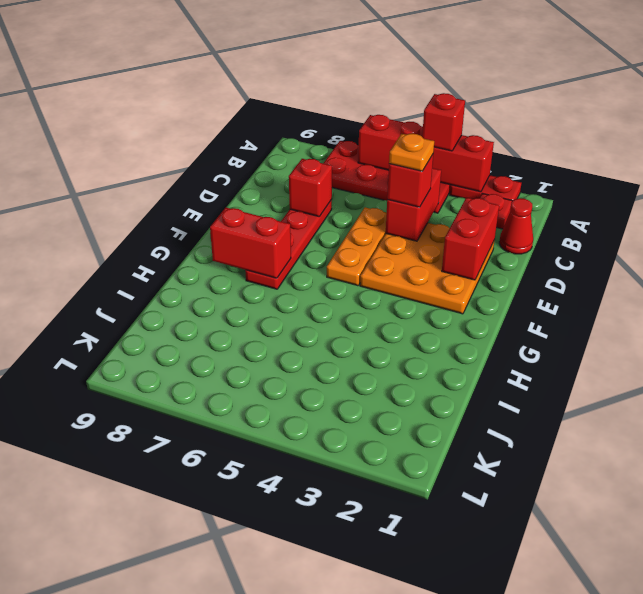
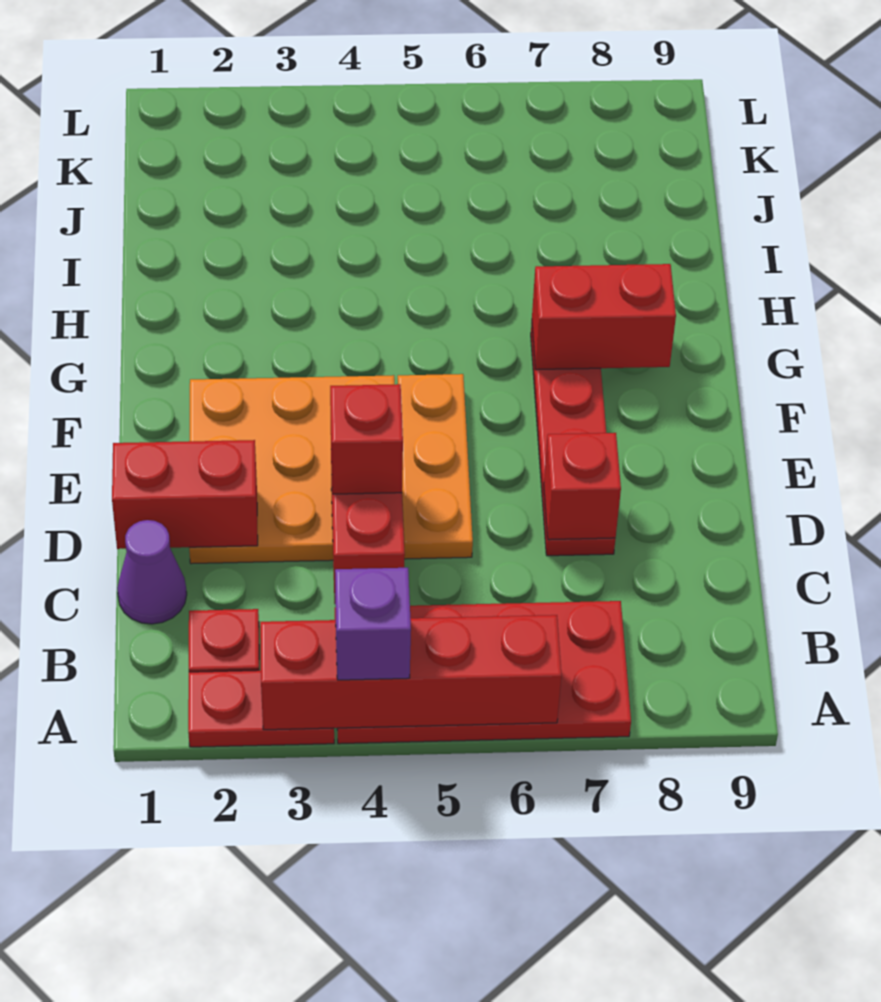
red 1x1 brick [422,93,465,151] -> purple 1x1 brick [335,568,411,680]
red 1x1 cone [499,198,533,254] -> purple 1x1 cone [117,520,187,624]
red 1x2 brick [442,198,499,280] -> red 1x2 brick turned to [112,440,258,549]
orange 1x1 plate [389,134,434,171] -> none

